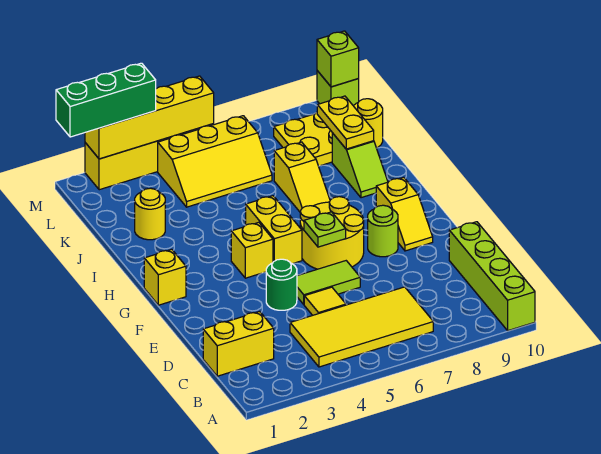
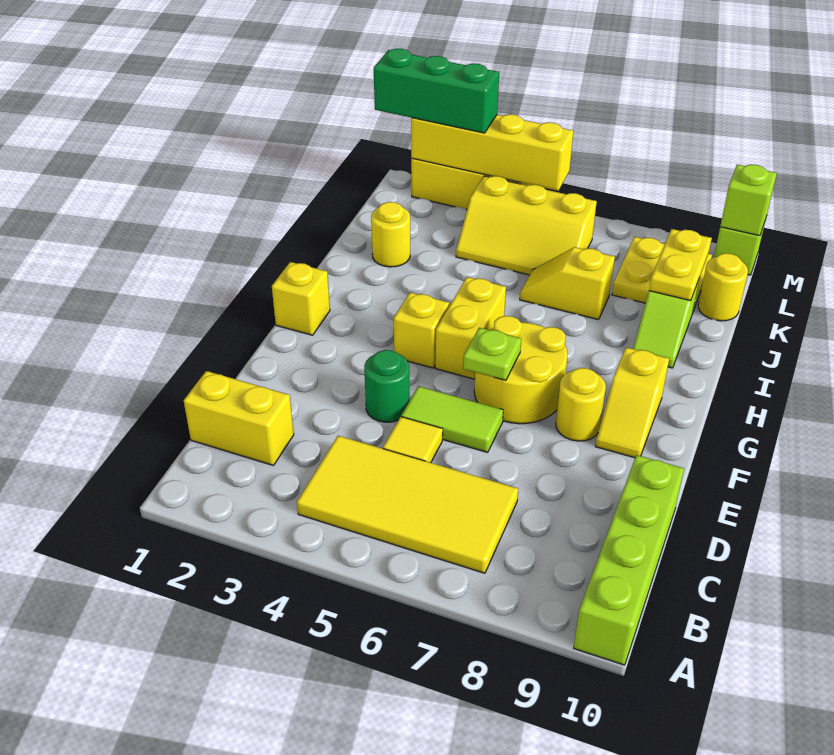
lime 1x1 round brick [368,205,398,257] -> yellow 1x1 round brick [556,368,606,441]
yellow 1x2 slope [274,142,330,212] -> yellow 1x2 slope turned to [520,247,615,320]

